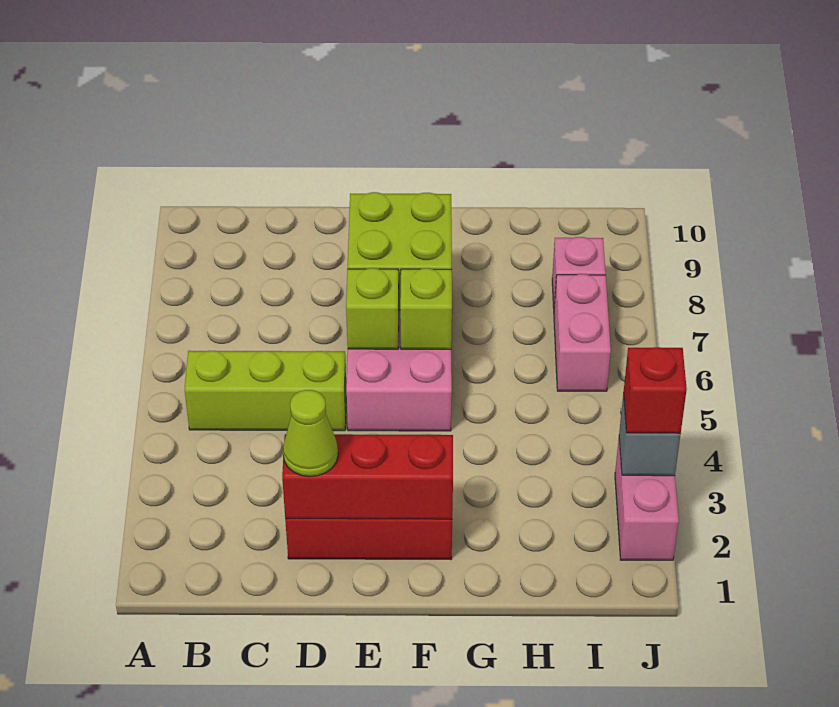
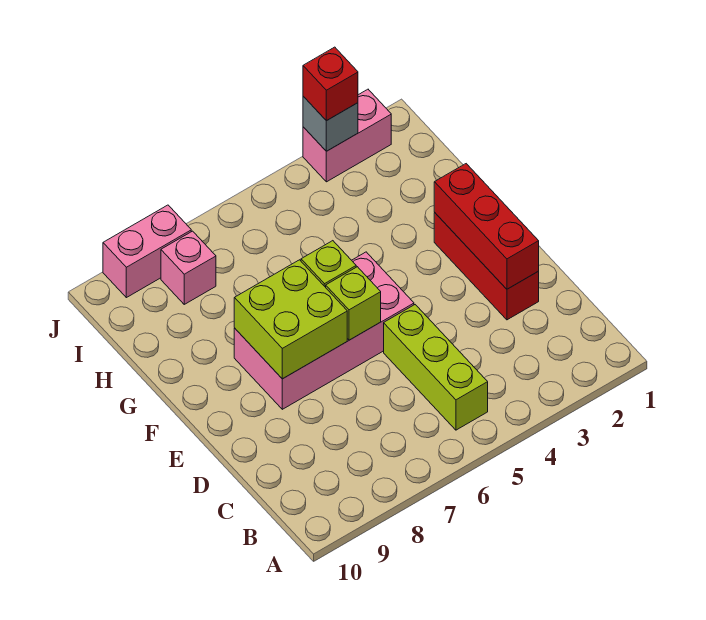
lime 1x1 cone [283,390,338,477] -> none
pink 1x2 brick [554,274,611,391] -> pink 1x2 brick moved to [103,205,191,298]

